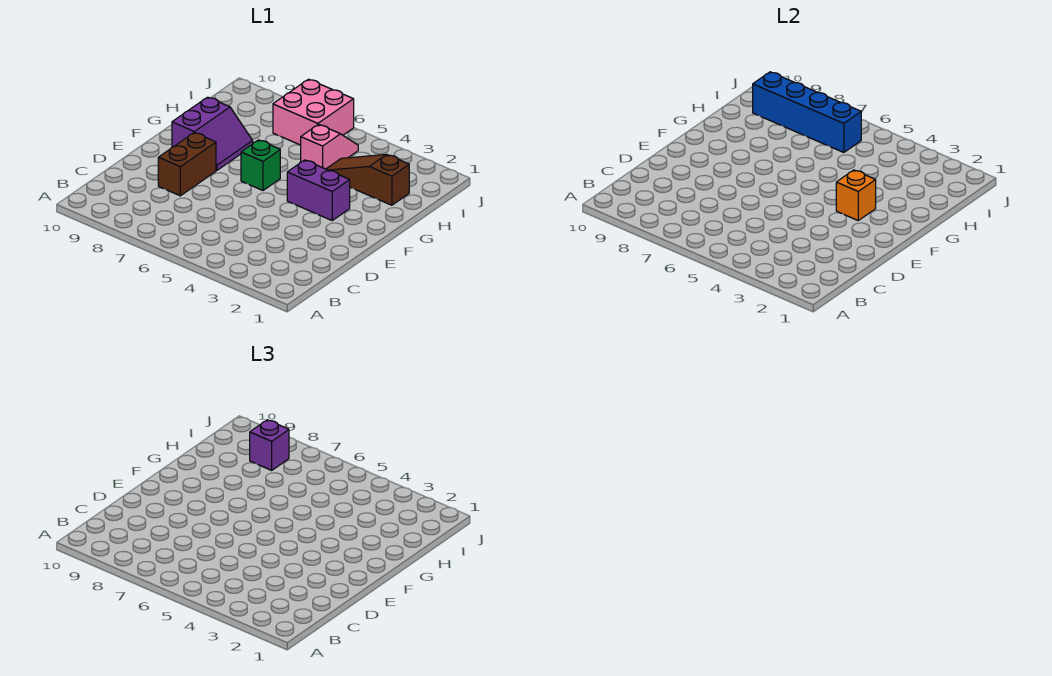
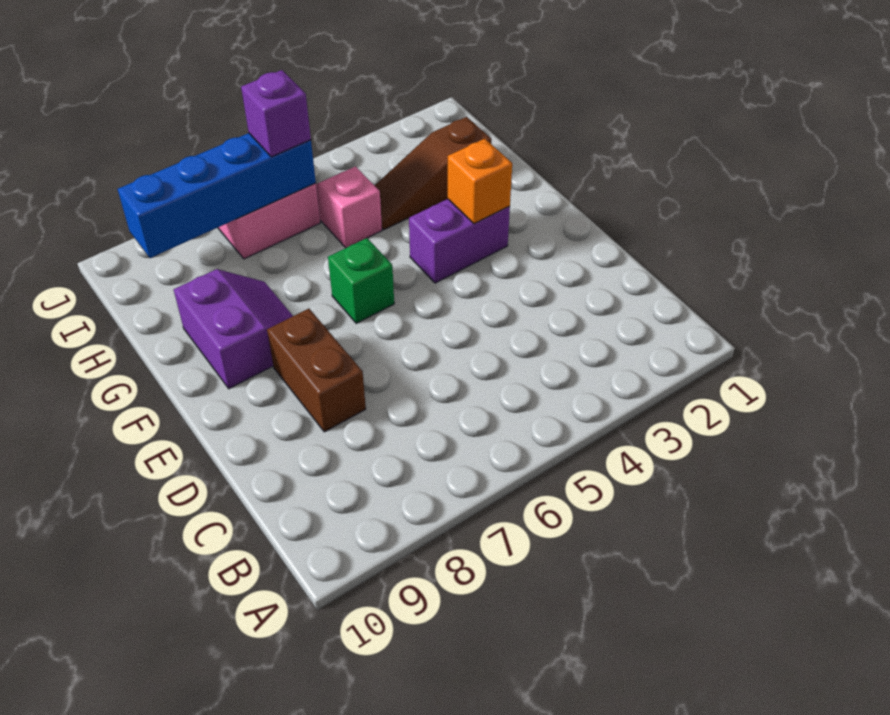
purple 1x1 brick [250,420,289,470] -> purple 1x1 brick moved to [241,70,311,157]

